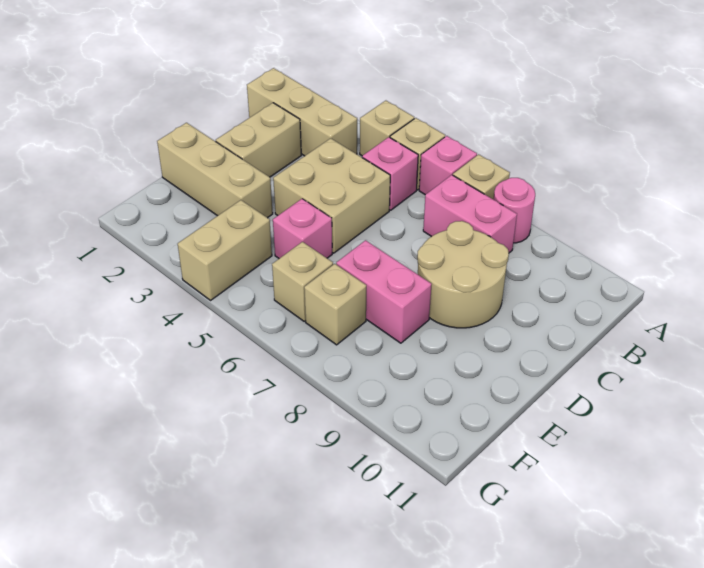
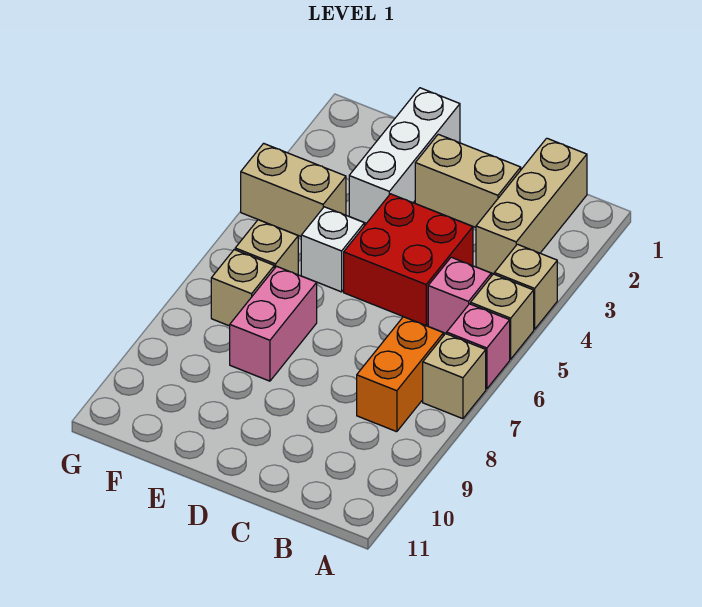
pink 1x1 round brick [493,178,535,243] -> none
pink 1x2 brick [423,175,517,253] -> orange 1x2 brick [357,317,443,432]
tan 2x2 brick [273,138,390,253] -> red 2x2 brick [344,194,473,326]
tan 2x2 round brick [417,221,509,328] -> none
tan 1x3 brick [157,123,273,218] -> white 1x3 brick [349,88,460,223]
pink 1x1 brick [273,199,332,258] -> white 1x1 brick [301,207,364,292]

